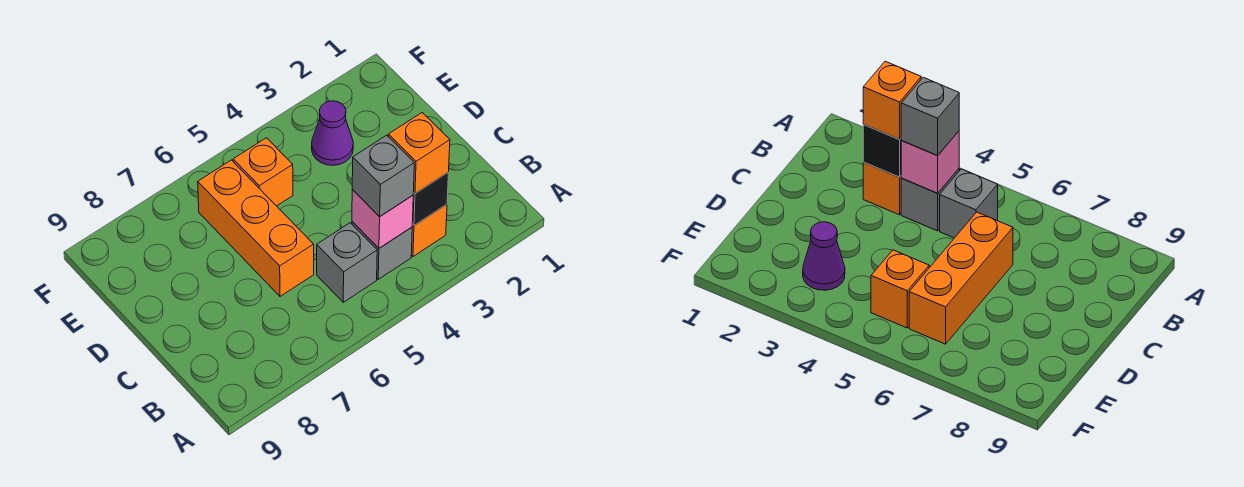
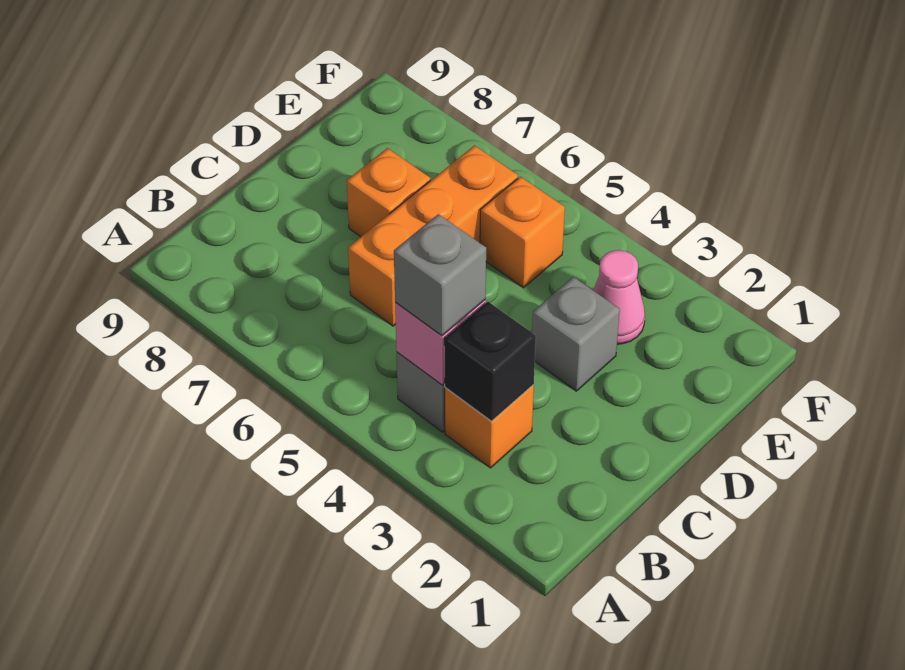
orange 1x1 brick [388,113,450,194] -> orange 1x1 brick moved to [347,148,430,237]
grey 1x1 brick [317,223,377,302] -> grey 1x1 brick moved to [532,277,620,391]
purple 1x1 cone [312,101,353,165] -> pink 1x1 cone [593,250,645,344]

